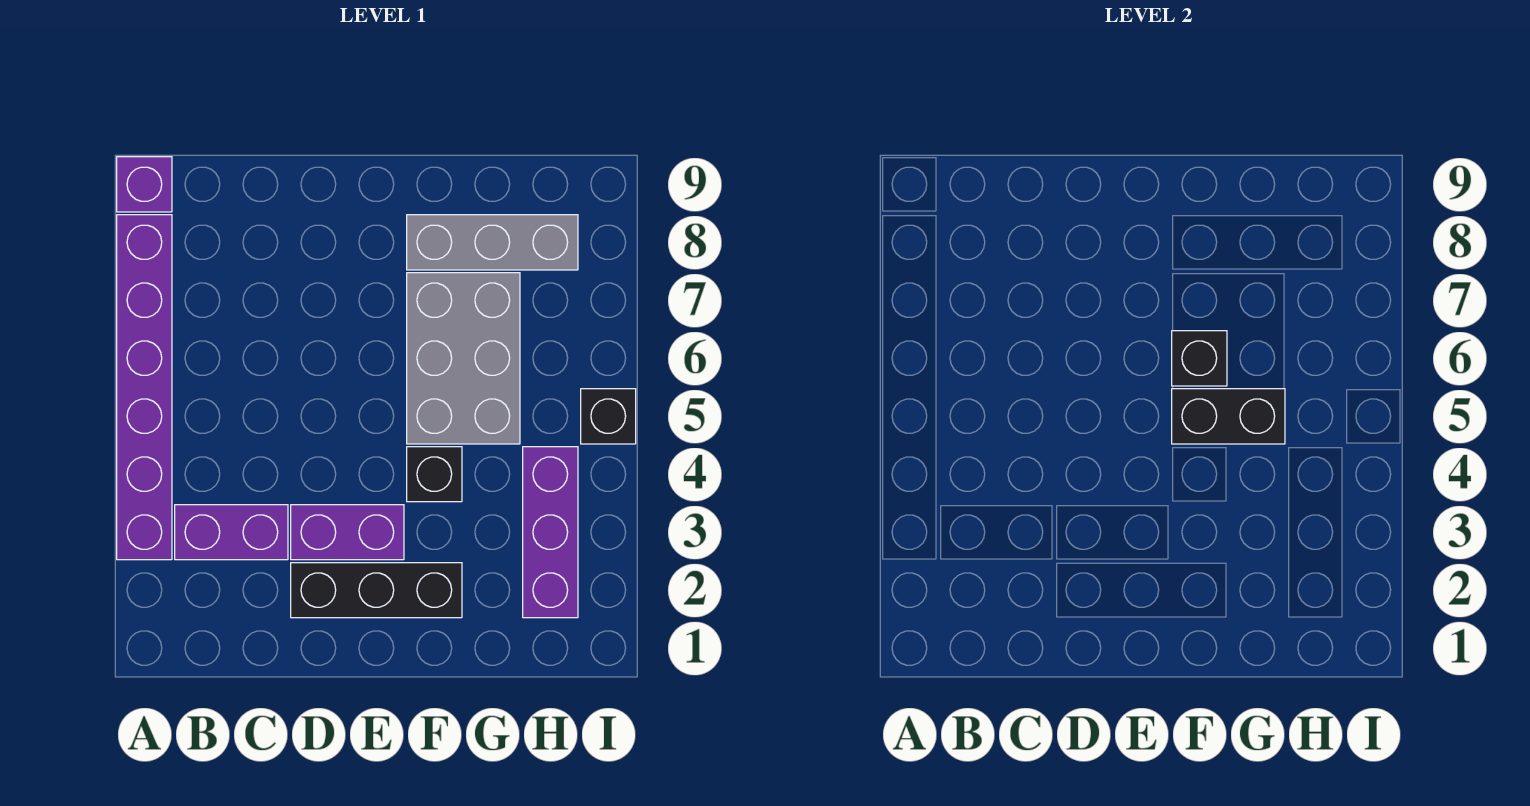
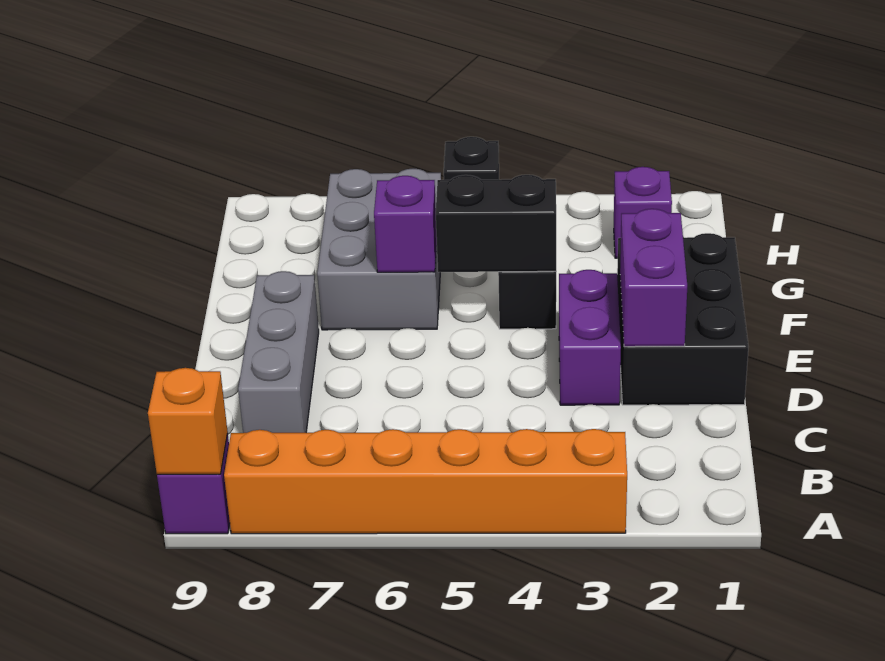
purple 1x6 brick [117,215,172,560] -> orange 1x6 brick [224,429,627,534]
none -> orange 1x1 brick [148,368,228,474]
purple 1x2 brick [175,505,288,560] -> purple 1x2 brick moved to [620,209,687,347]
black 1x3 brick [291,563,462,618] -> black 2x3 brick [617,233,748,405]
grey 2x3 brick [407,273,520,444] -> grey 2x3 brick turned to [317,169,441,330]
black 1x2 brick [1172,389,1285,444] -> black 1x2 brick turned to [436,175,556,272]
black 1x1 brick [1172,331,1227,386] -> purple 1x1 brick [374,176,437,272]
grey 1x3 brick [407,215,578,270] -> grey 1x3 brick moved to [238,271,319,433]
purple 1x3 brick [523,447,578,618] -> purple 1x1 brick [614,167,672,258]

